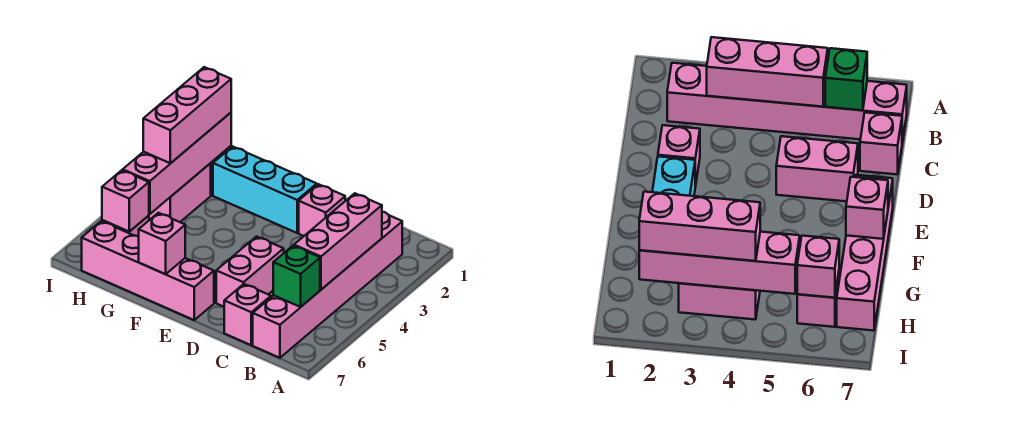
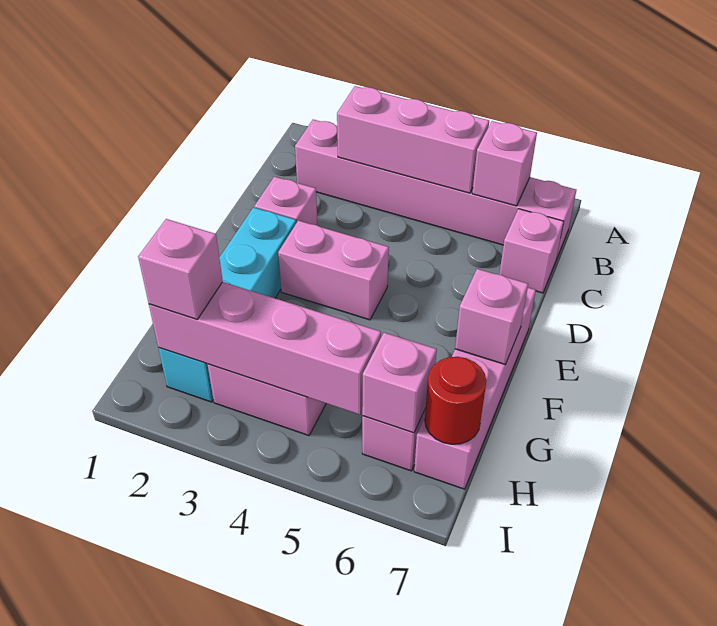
green 1x1 brick [273,246,320,307] -> pink 1x1 brick [472,121,537,206]
pink 1x2 brick [216,237,284,307] -> pink 1x2 brick moved to [278,220,389,320]
cyan 1x3 brick [213,147,317,233] -> cyan 1x4 brick [159,207,296,402]
pink 1x3 brick [143,67,231,163] -> pink 1x1 brick [138,219,223,319]
none -> red 1x1 round brick [425,357,486,444]

